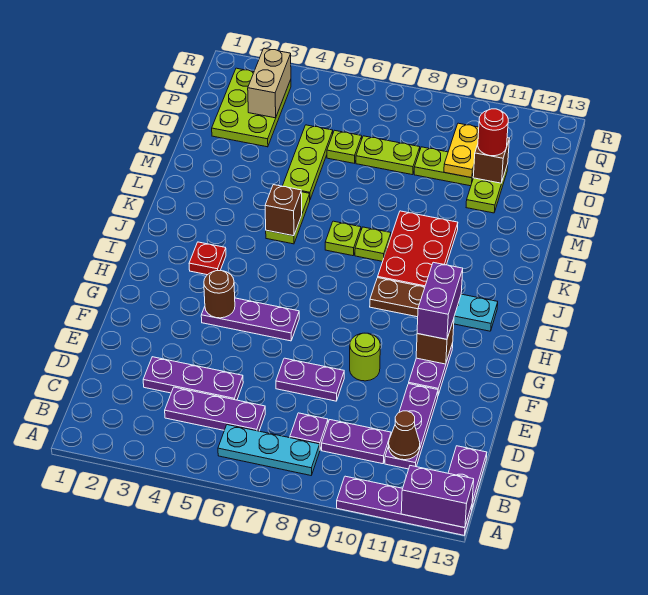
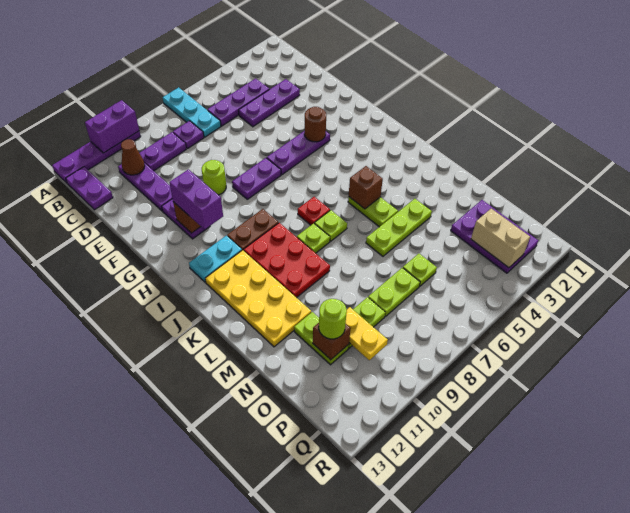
purple 1x2 brick [401,466,474,528] -> purple 1x2 brick moved to [85,100,139,153]
cyan 1x3 plate [218,425,320,475] -> cyan 1x3 plate turned to [163,87,221,137]
purple 1x2 plate [276,358,344,401] -> purple 1x2 plate moved to [232,158,281,199]
red 1x1 plate [189,242,226,275] -> red 1x1 plate moved to [298,197,330,225]
none -> yellow 2x4 plate [205,250,311,347]
lime 1x3 plate [283,125,333,199] -> lime 1x3 plate turned to [366,199,432,256]
lime 2x3 plate [212,68,291,147] -> purple 2x3 plate [451,200,538,273]
red 1x1 round brick [478,109,508,156] -> lime 1x1 round brick [319,299,347,339]

